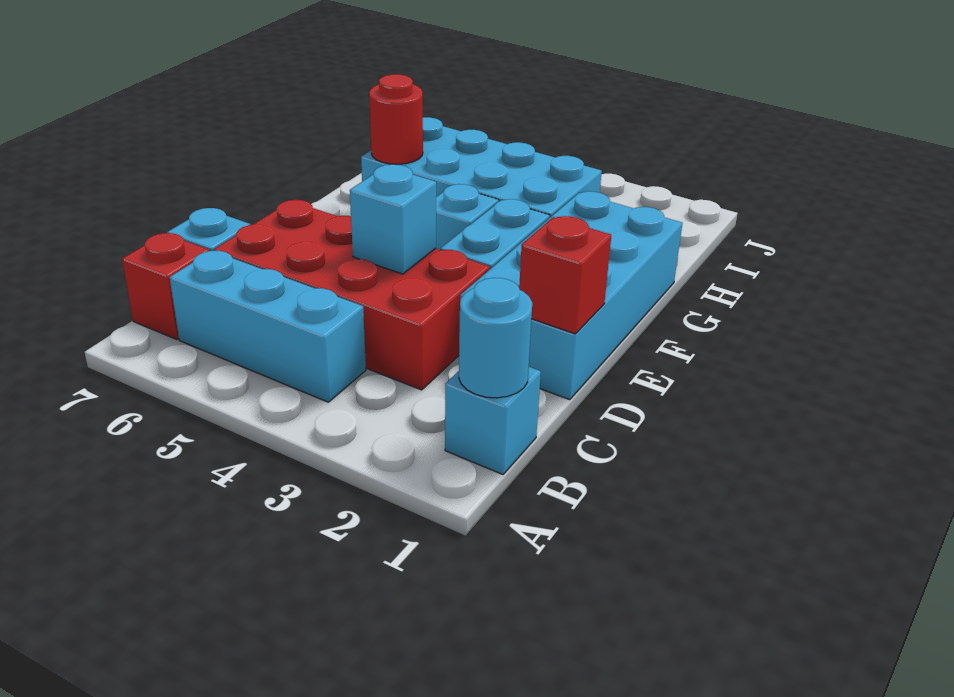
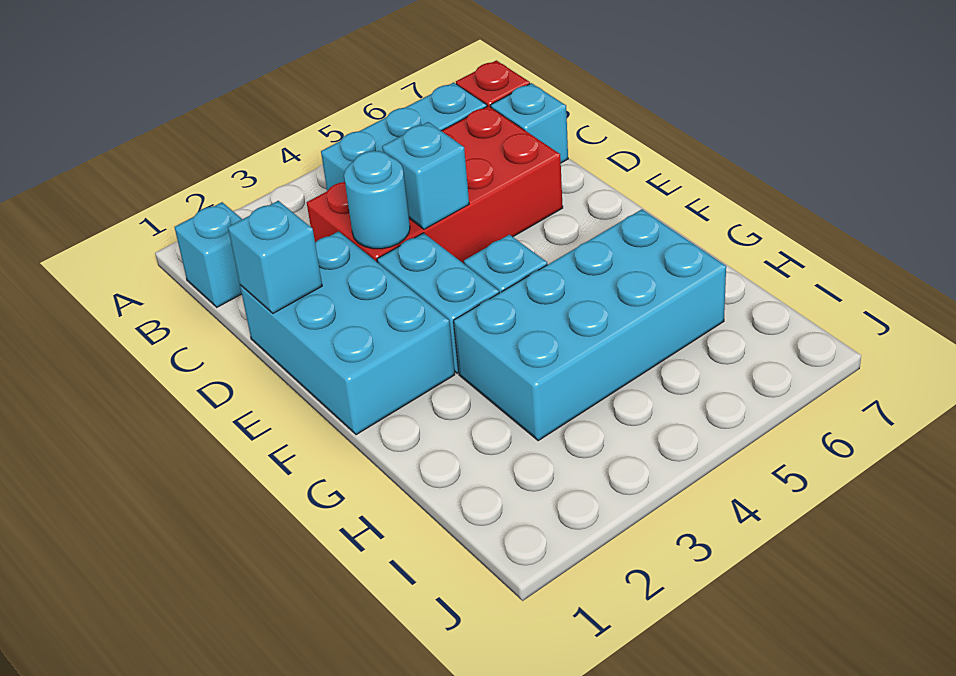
cyan 1x1 round brick [459,278,532,398] -> cyan 1x1 round brick moved to [344,151,410,249]
cyan 2x4 brick [460,191,682,400] -> cyan 2x3 brick [240,231,455,435]
red 1x1 brick [519,216,611,334] -> cyan 1x1 brick [228,201,322,313]
red 1x1 round brick [369,74,423,164] -> none

